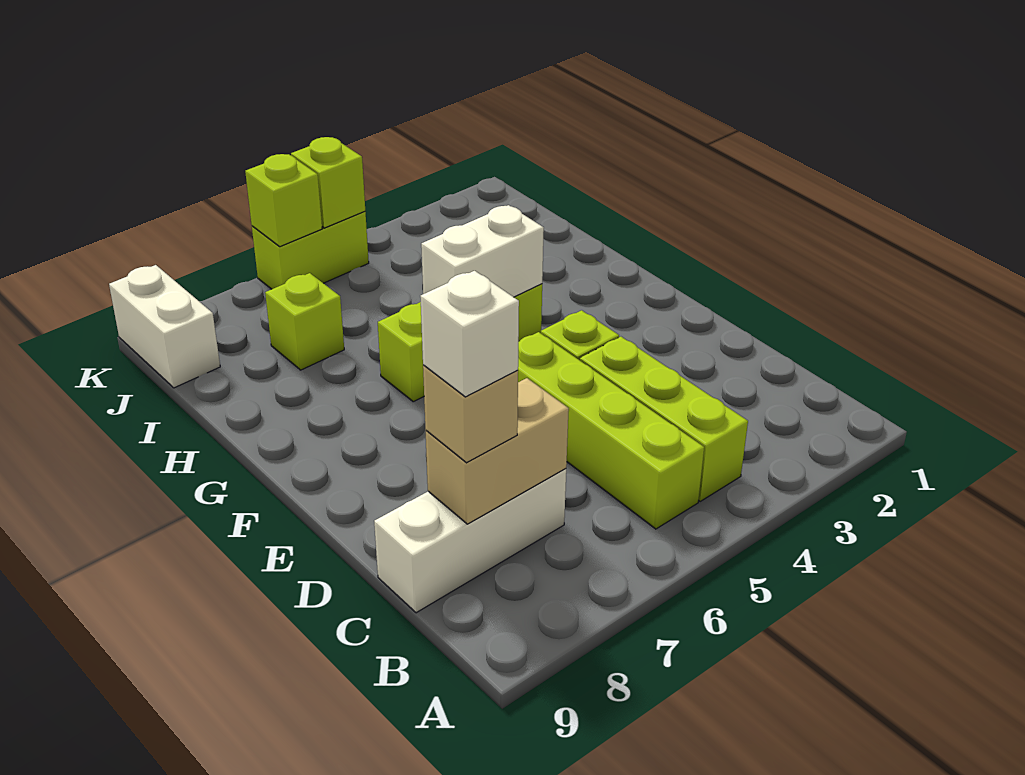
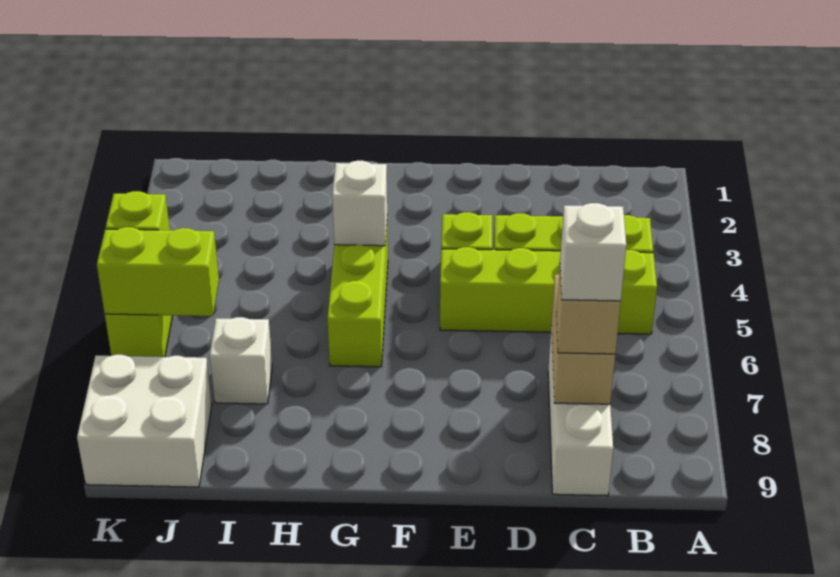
white 1x2 brick [421,205,544,297] -> white 1x1 brick [332,161,387,246]
lime 1x1 brick [265,273,344,370] -> white 1x1 brick [210,317,272,404]
white 1x2 brick [109,265,220,388] -> white 2x2 brick [77,355,212,487]
lime 1x1 brick [245,154,322,247] -> lime 1x2 brick [97,227,219,316]

